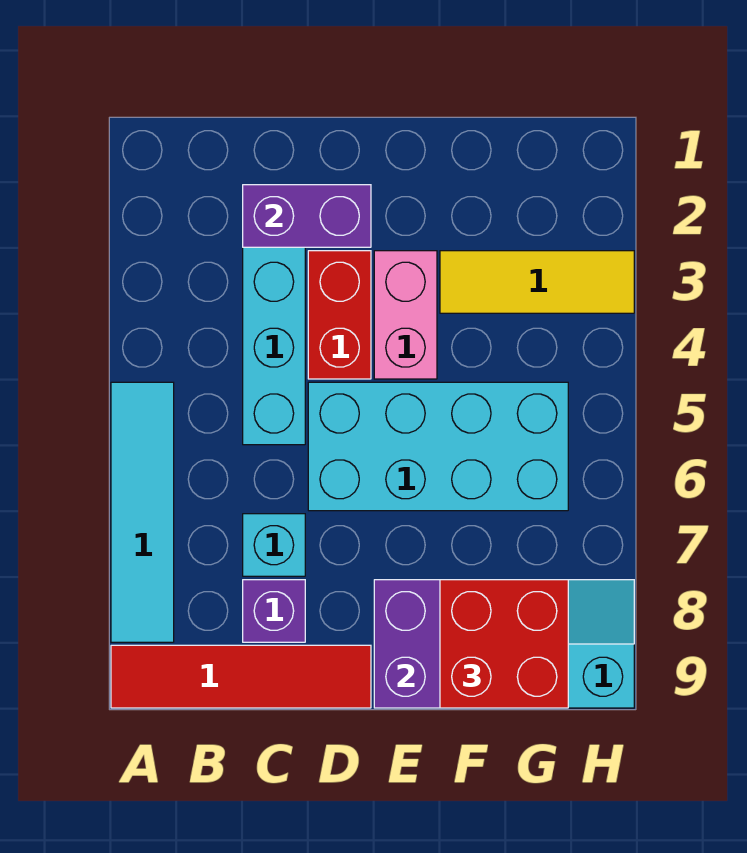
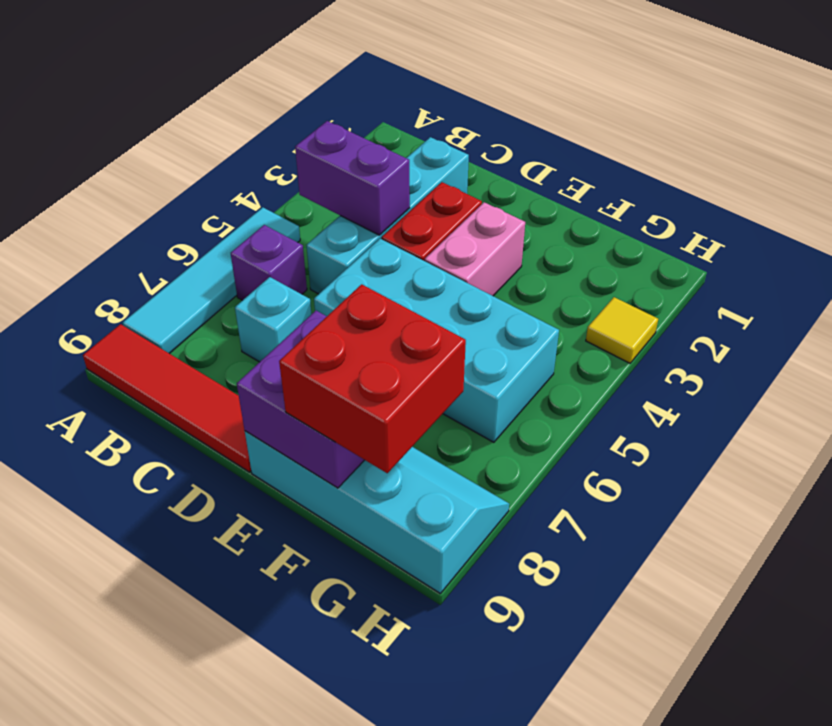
purple 1x2 brick [243,185,371,247] -> purple 1x2 brick moved to [295,121,410,235]
purple 1x1 brick [243,580,305,642] -> purple 1x1 brick moved to [231,225,307,300]
yellow 1x3 tile [440,251,634,313] -> yellow 1x1 tile [586,297,658,363]

